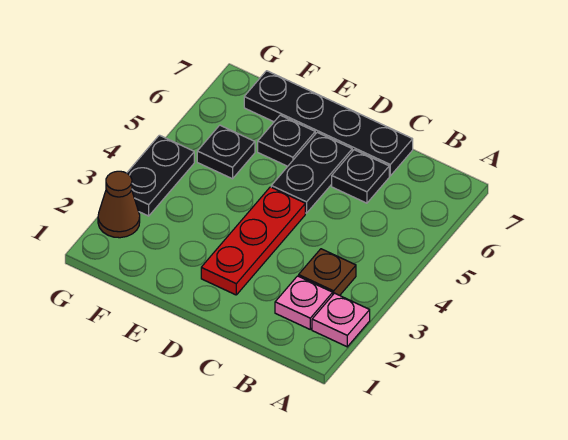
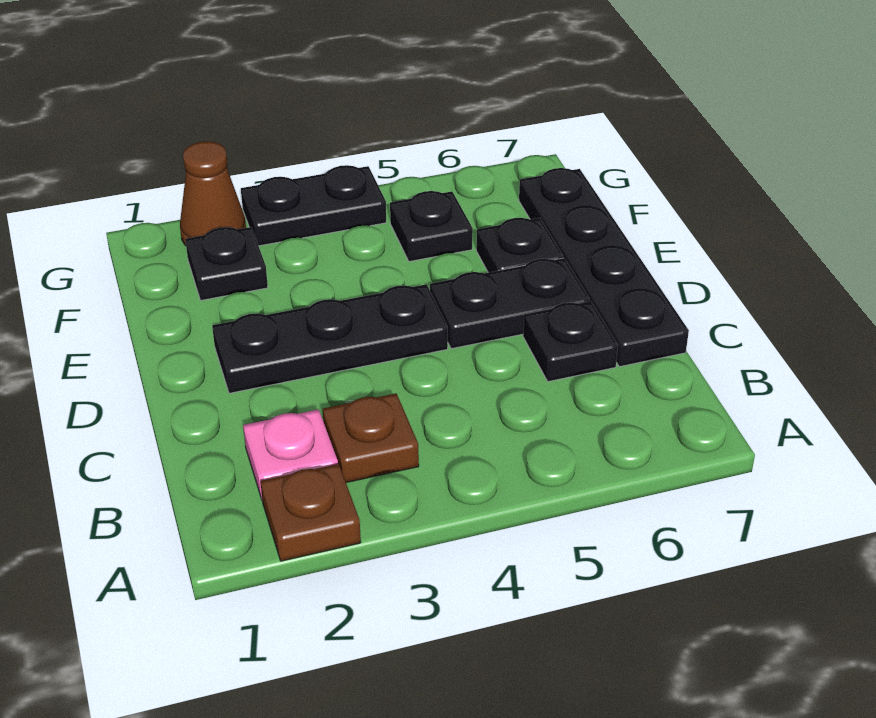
pink 1x1 plate [312,293,370,347] -> brown 1x1 plate [261,464,361,561]
red 1x3 plate [201,187,305,295] -> black 1x3 plate [212,284,448,393]
none -> black 1x1 plate [185,227,268,300]

